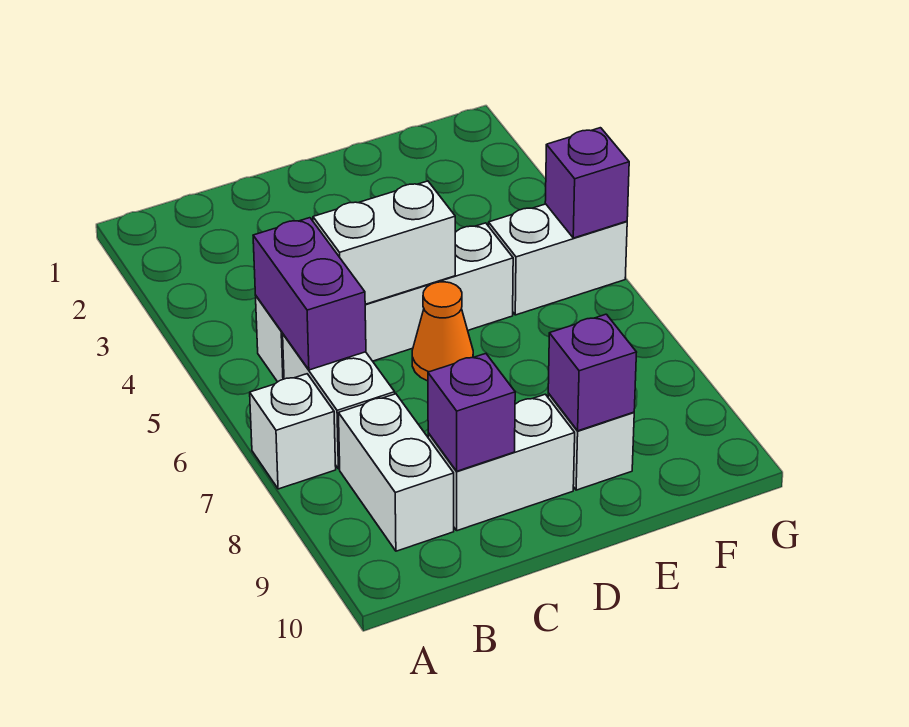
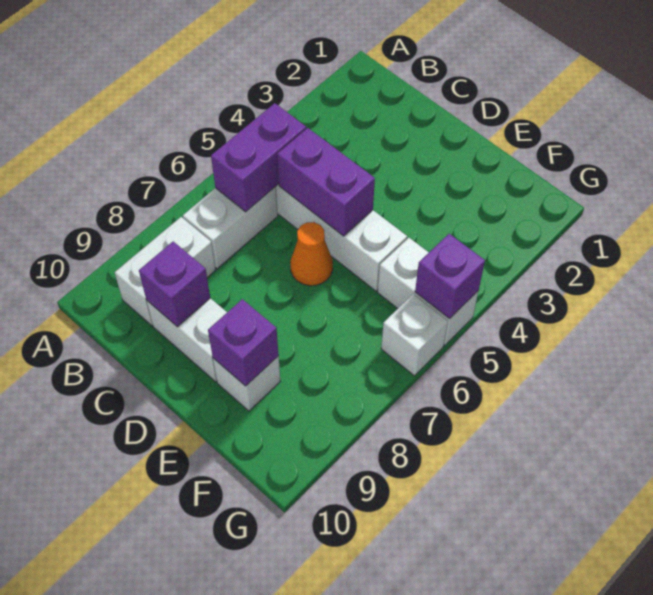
white 1x1 brick [250,374,336,489] -> white 1x1 brick moved to [381,294,448,376]
white 1x2 brick [313,181,455,304] -> purple 1x2 brick [277,128,375,236]

